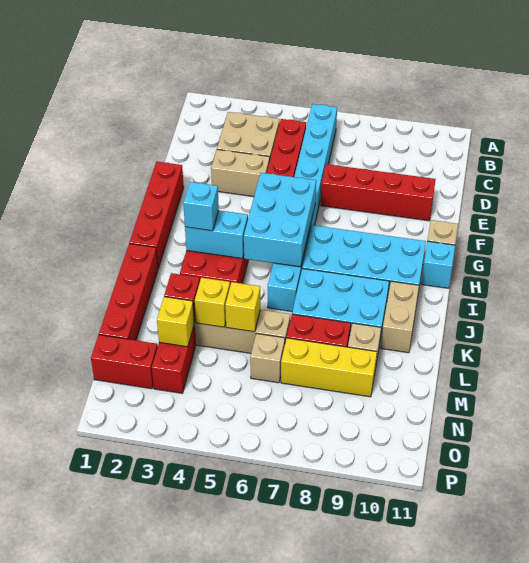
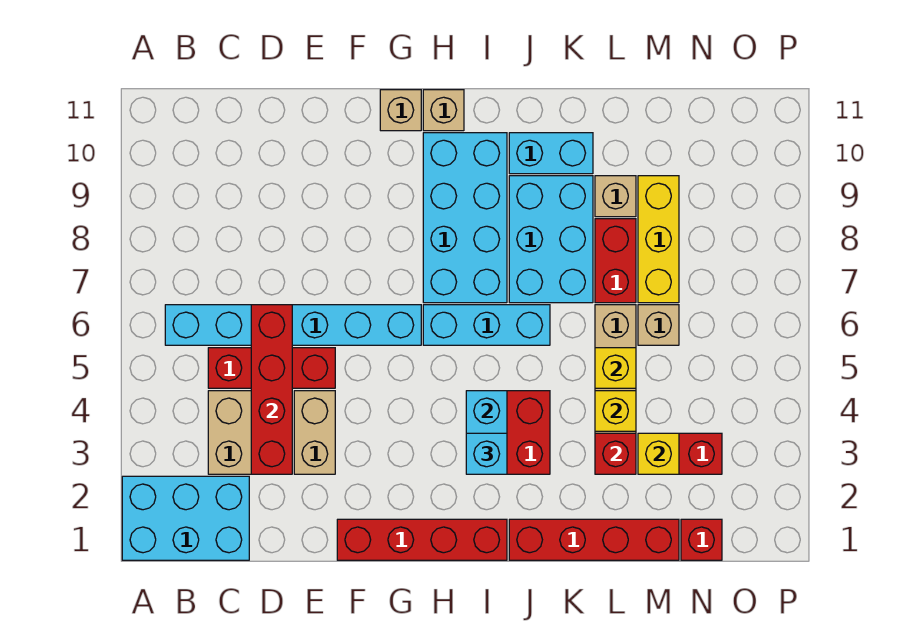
red 1x4 brick [321,164,436,221] -> red 1x4 brick moved to [251,305,292,474]
cyan 2x3 brick [244,173,316,267] -> cyan 2x3 brick moved to [122,476,249,560]
cyan 1x1 brick [421,241,455,288] -> tan 1x1 brick [423,90,464,131]
tan 1x2 brick [381,281,419,353] -> cyan 1x2 brick [509,133,593,174]
red 1x2 brick [91,335,158,389] -> red 1x1 brick [681,519,722,560]

